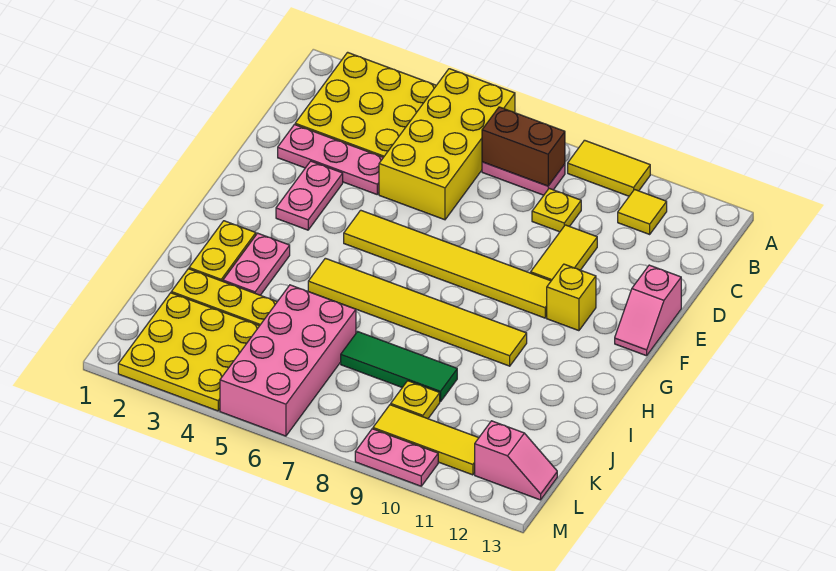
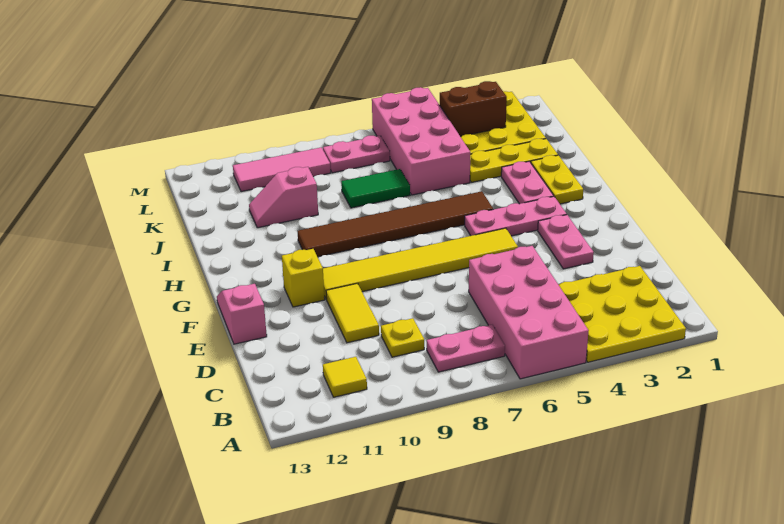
yellow 2x4 brick [379,69,515,220] -> pink 2x4 brick [469,246,589,379]
yellow 1x2 tile [568,140,650,196] -> none
brown 1x2 brick [482,107,565,186] -> brown 1x2 brick moved to [440,81,507,136]
pink 1x3 plate [278,125,383,194] -> pink 1x3 plate moved to [465,196,567,236]
yellow 1x6 tile [308,258,527,366] -> brown 1x6 tile [298,191,493,257]
green 1x3 tile [341,332,457,402] -> green 1x2 tile [341,169,410,208]
yellow 1x1 plate [391,381,440,419] -> none
yellow 1x3 tile [373,405,478,475] -> pink 1x3 tile [233,147,331,192]
pink 1x2 slope [475,421,557,500] -> pink 1x2 slope moved to [249,167,318,228]
pink 1x2 plate [355,429,438,486] -> pink 1x2 plate moved to [323,136,390,173]

